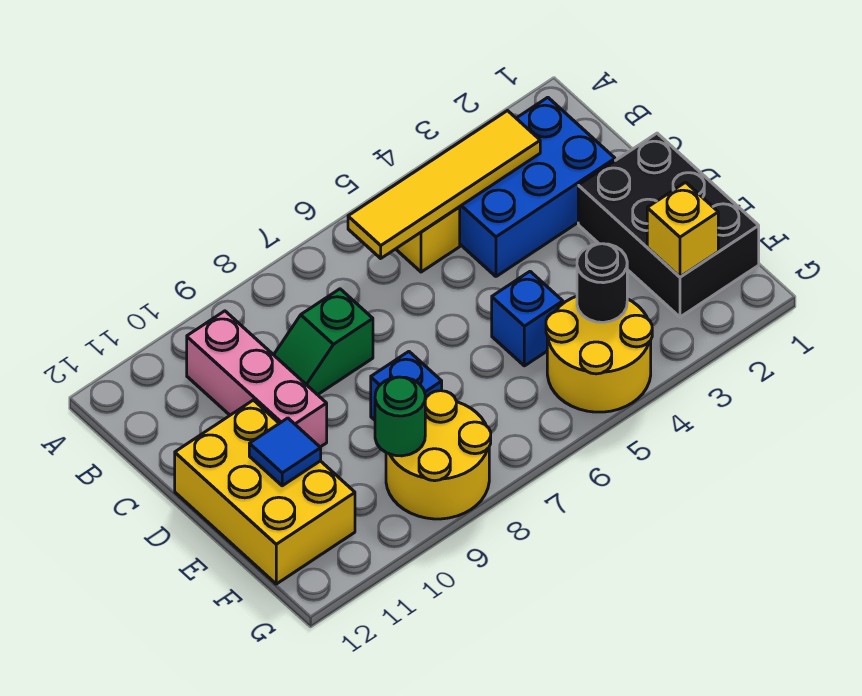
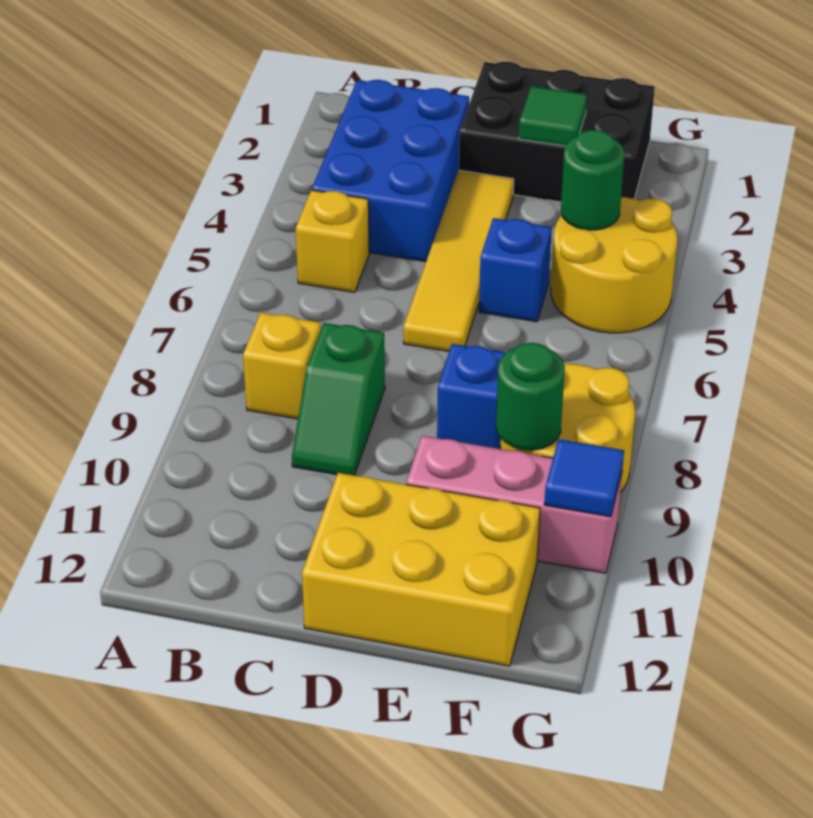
yellow 1x4 tile [348,111,540,258] -> yellow 1x4 tile moved to [404,170,514,351]
pink 1x3 brick [187,311,327,447] -> pink 1x3 brick moved to [406,436,622,573]
none -> green 1x1 tile [519,86,587,146]
blue 1x1 tile [249,418,321,486] -> blue 1x1 tile moved to [544,439,624,517]
yellow 1x1 brick [647,182,718,277] -> yellow 1x1 brick moved to [243,313,321,419]
black 1x1 round brick [577,244,627,322] -> green 1x1 round brick [561,130,624,230]

